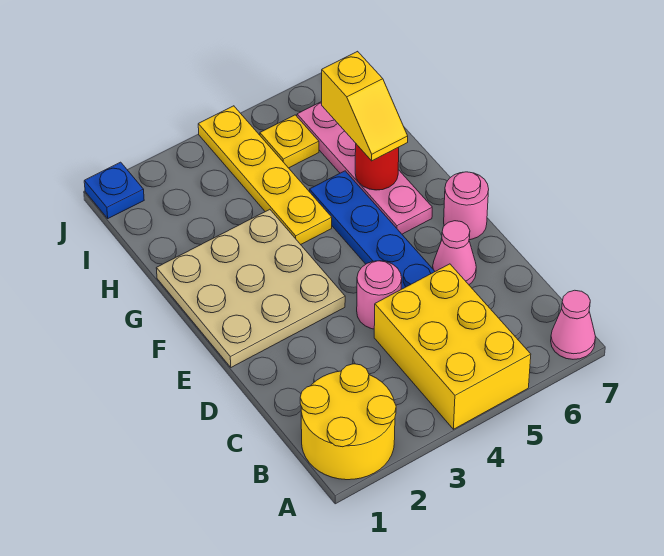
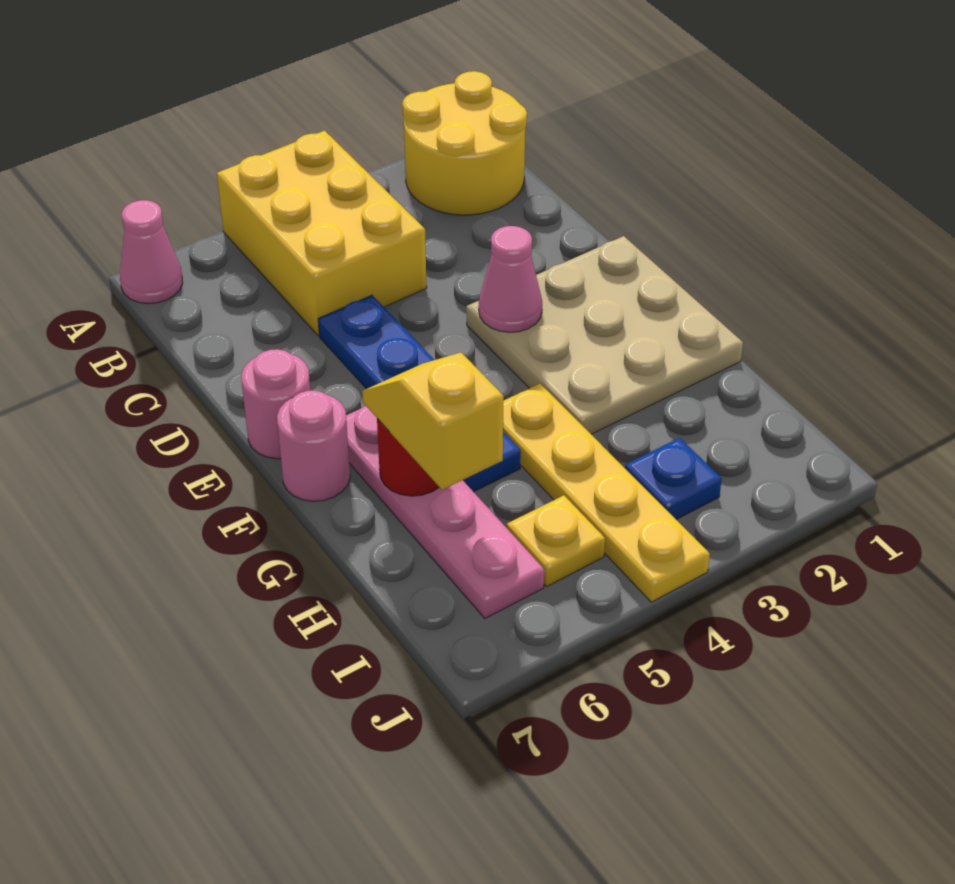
pink 1x1 round brick [357,261,402,329] -> pink 1x1 round brick moved to [277,391,350,501]
pink 1x1 cone [433,221,476,285] -> pink 1x1 cone moved to [479,226,542,332]
blue 1x1 plate [84,162,144,218] -> blue 1x1 plate moved to [625,438,722,519]

